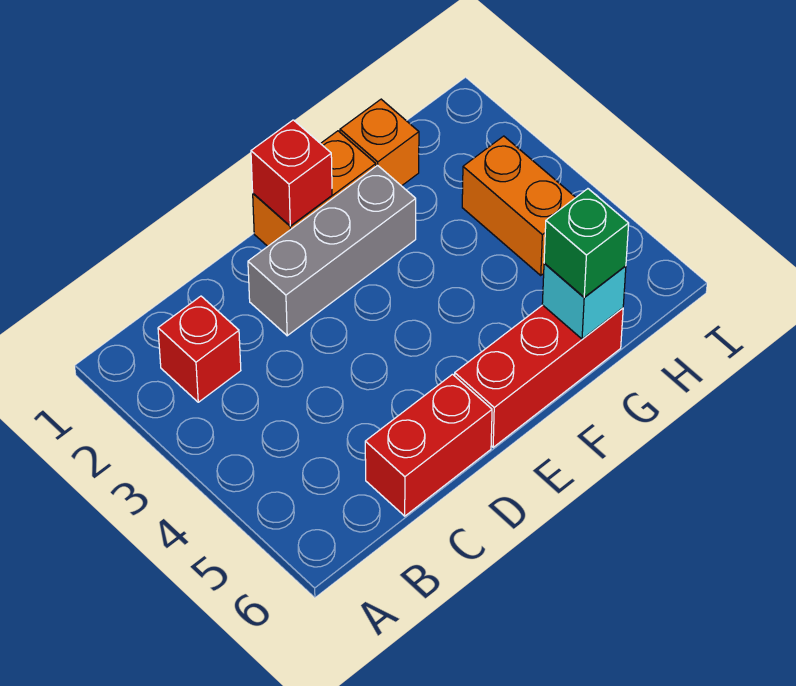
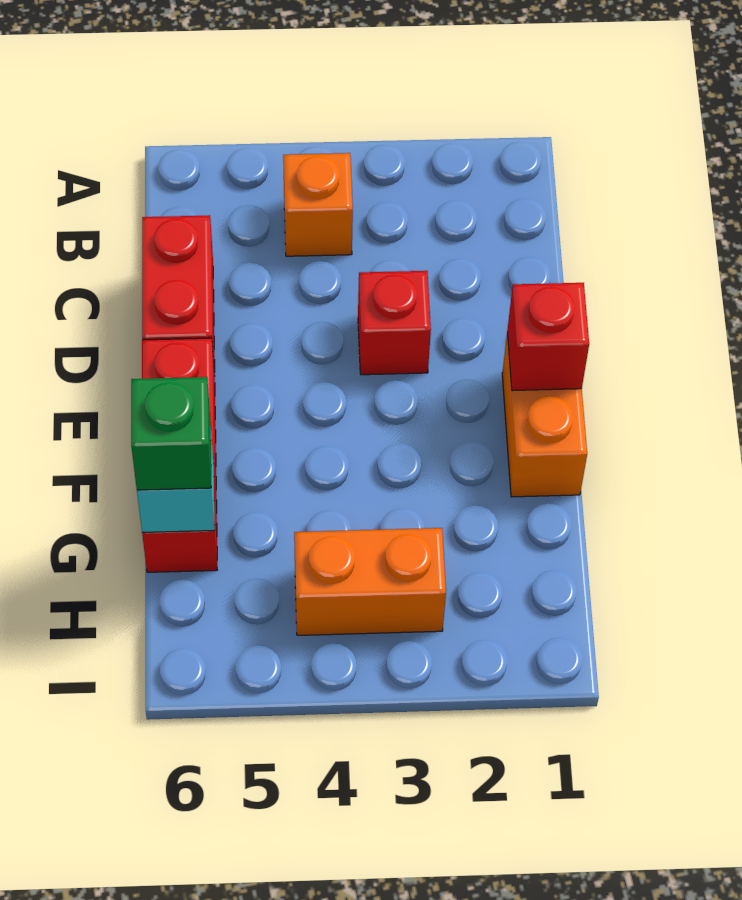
red 1x1 brick [158,296,241,402] -> red 1x1 brick moved to [358,271,431,375]
grey 1x3 brick [248,165,416,336] -> none
orange 1x1 brick [340,99,419,186] -> orange 1x1 brick moved to [283,153,353,256]

